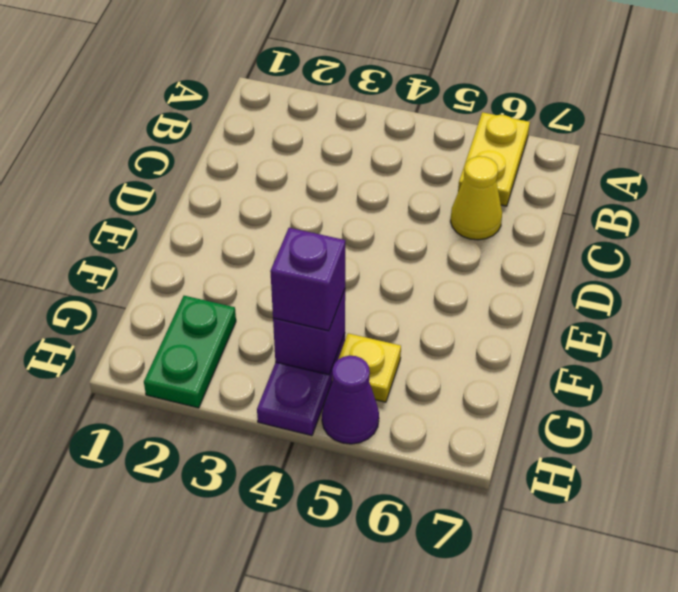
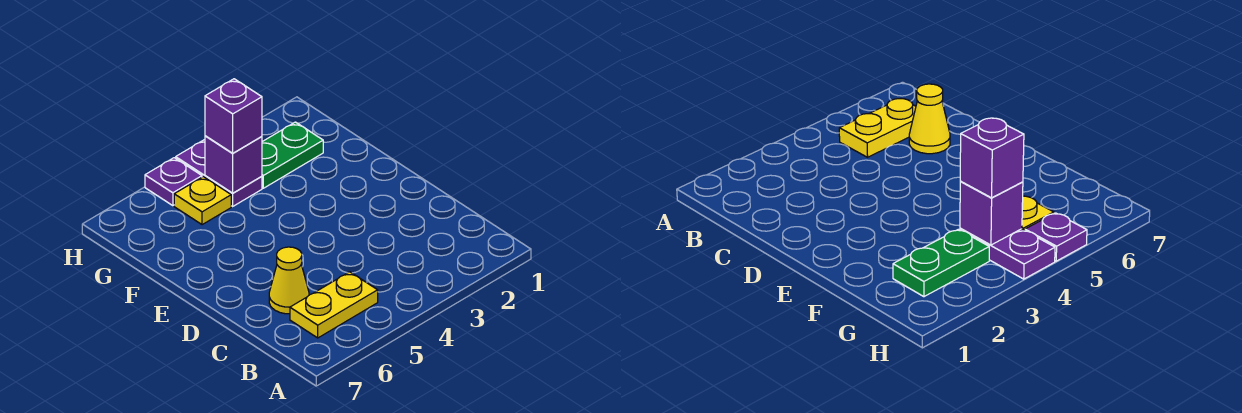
yellow 1x2 plate [458,112,530,206] -> yellow 1x2 plate turned to [290,272,378,338]
green 1x2 plate [144,296,236,408] -> green 1x2 plate turned to [262,122,323,188]
purple 1x1 cone [322,355,379,444] -> purple 1x1 plate [145,158,202,206]

